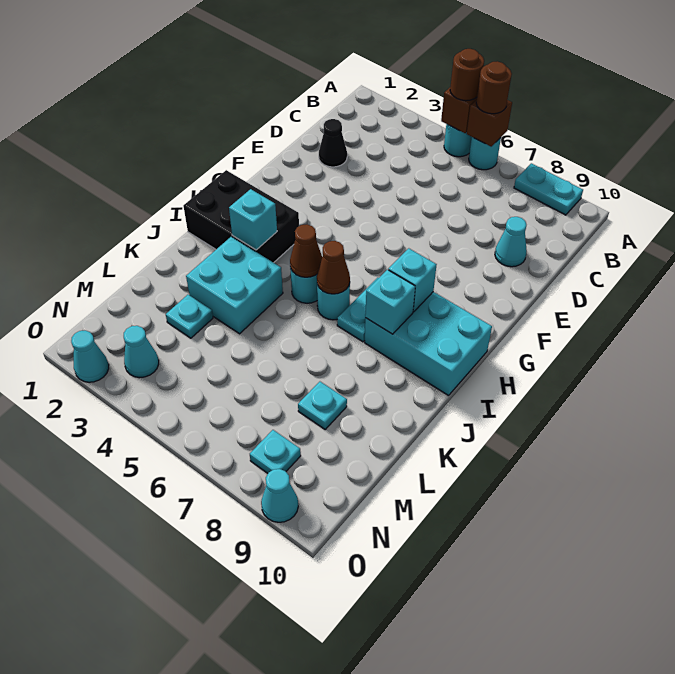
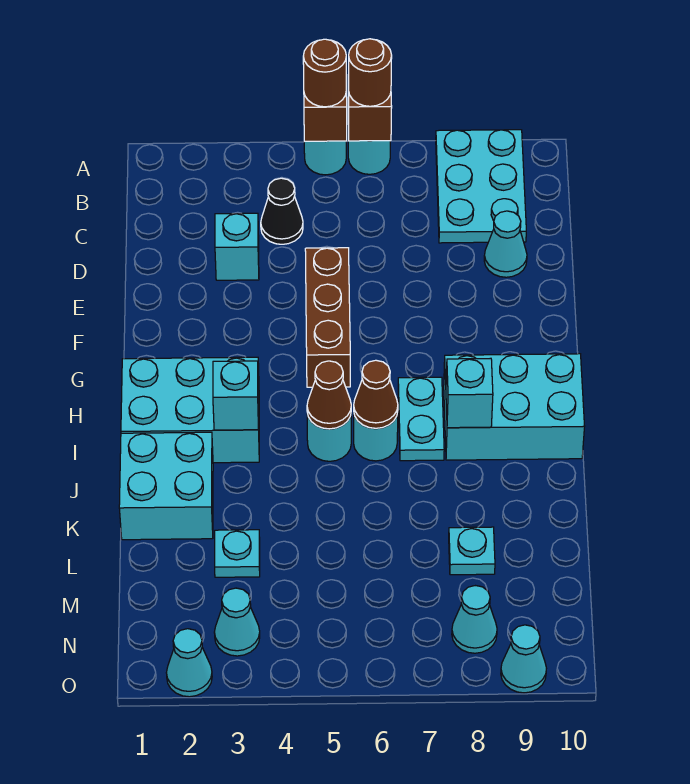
cyan 1x2 plate [514,163,583,215] -> cyan 2x3 plate [436,130,526,243]
black 1x1 cone [319,119,347,167] -> black 1x1 cone moved to [261,178,303,244]
none -> brown 1x3 brick [305,248,350,387]
black 2x3 brick [183,170,299,263] -> cyan 2x3 brick [121,357,259,463]
cyan 1x1 brick [388,248,437,312] -> cyan 1x1 brick moved to [215,213,259,280]
cyan 2x2 brick [186,237,283,334] -> cyan 2x2 brick moved to [119,432,213,540]
cyan 1x1 plate [250,430,301,473] -> cyan 1x1 cone [452,586,497,653]

